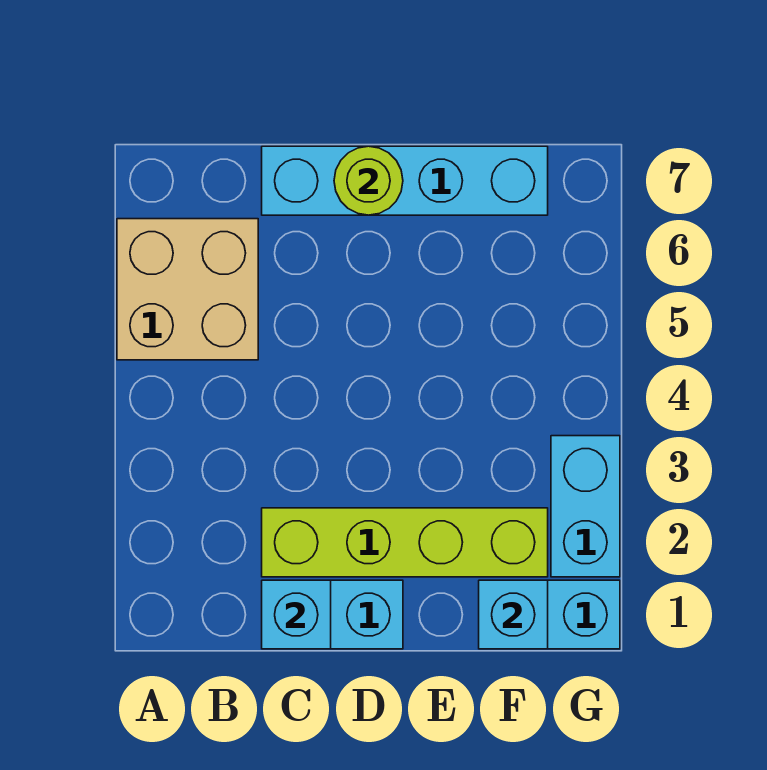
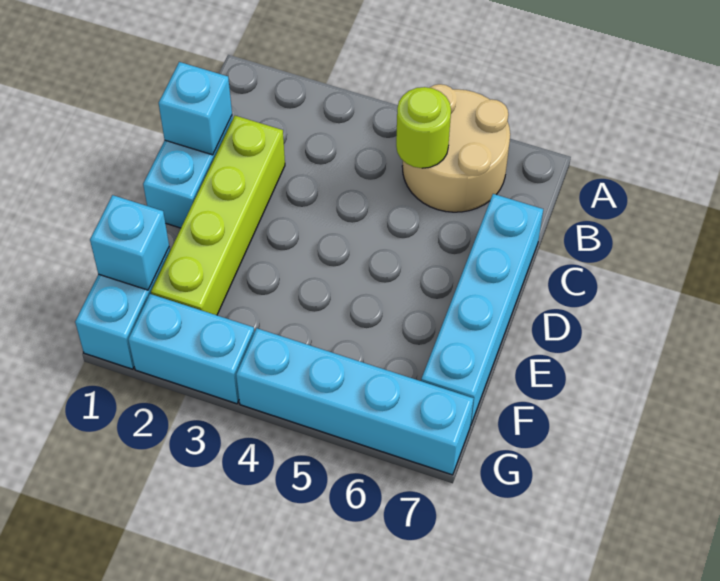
tan 2x2 brick [117,219,258,360] -> tan 2x2 round brick [402,84,510,212]
lime 1x1 round brick [334,146,403,215] -> lime 1x1 round brick moved to [396,87,451,168]
none -> cyan 1x4 brick [236,328,474,475]

